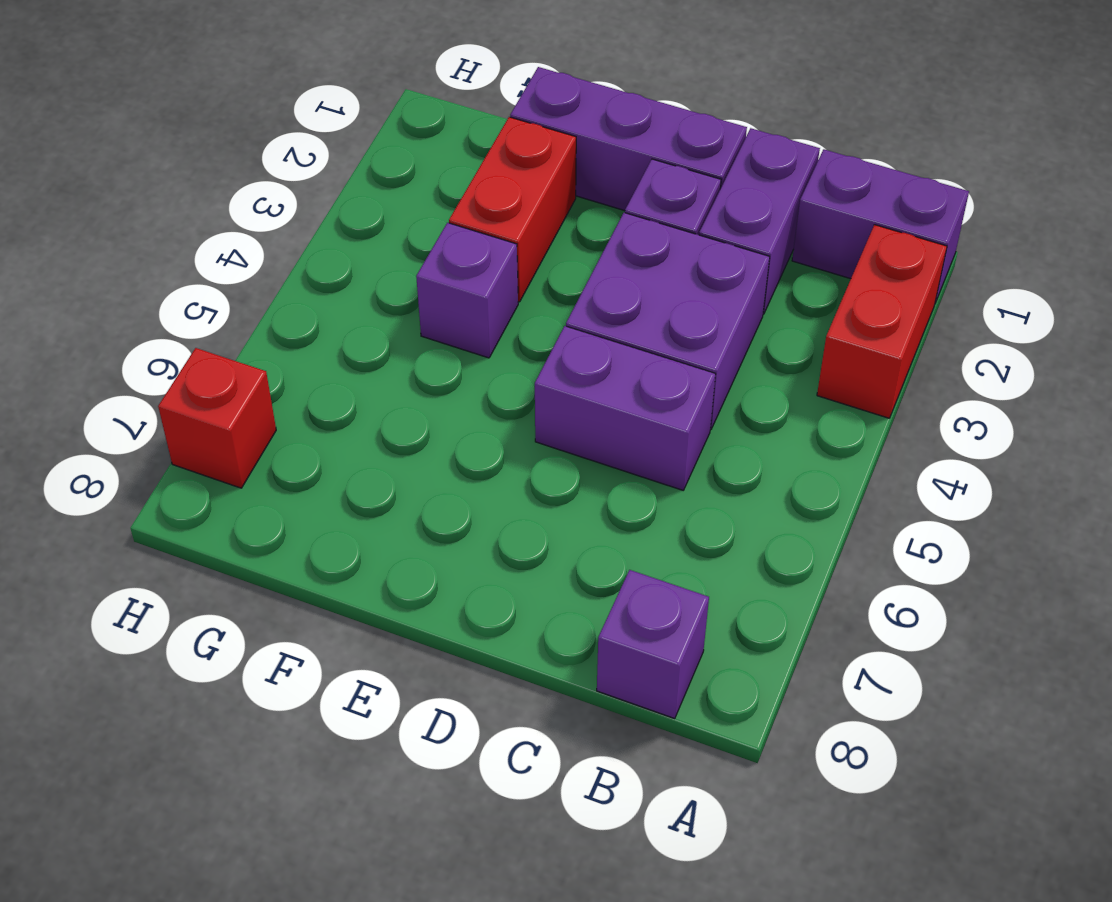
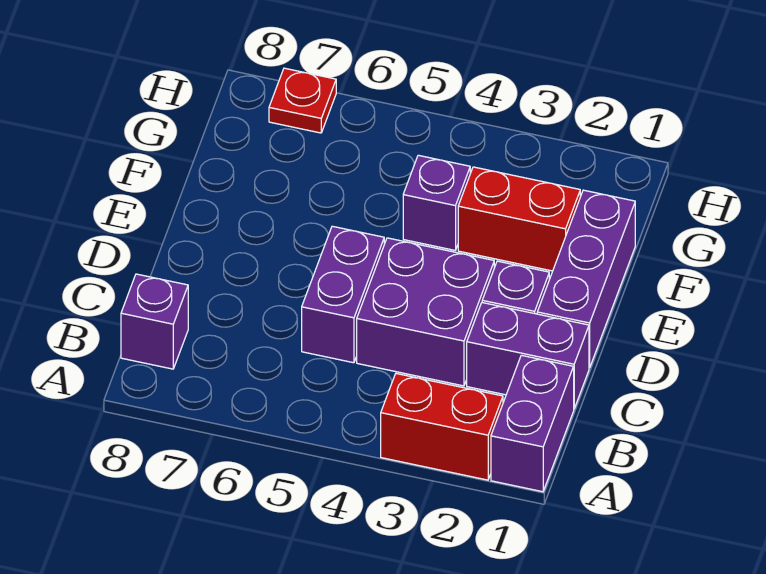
red 1x1 brick [158,348,276,488] -> red 1x1 plate [269,68,336,133]

